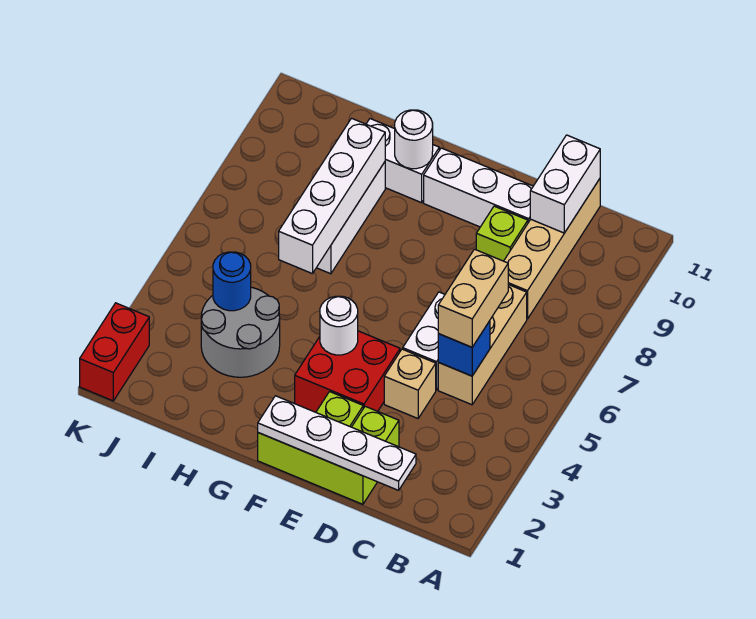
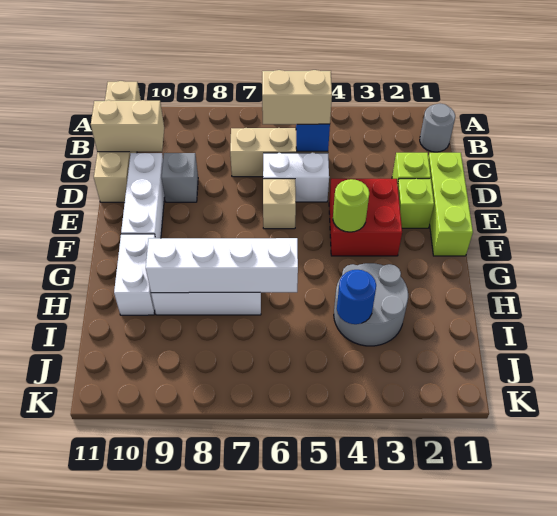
none -> grey 1x1 round brick [420,104,455,152]
white 1x4 plate [258,396,416,490] -> none
tan 1x4 brick [504,179,600,319] -> tan 1x4 brick turned to [94,81,141,202]
white 1x2 brick [530,135,600,233] -> tan 1x2 brick [91,100,164,152]
tan 1x1 brick [384,349,436,418] -> tan 1x1 brick moved to [263,179,296,229]
lime 1x1 brick [476,206,528,261] -> grey 1x1 brick [162,153,198,202]
white 1x1 round brick [320,296,358,355] -> lime 1x1 round brick [333,179,369,232]
white 1x1 round brick [395,110,433,169] -> none
red 1x2 brick [80,303,149,401] -> none

